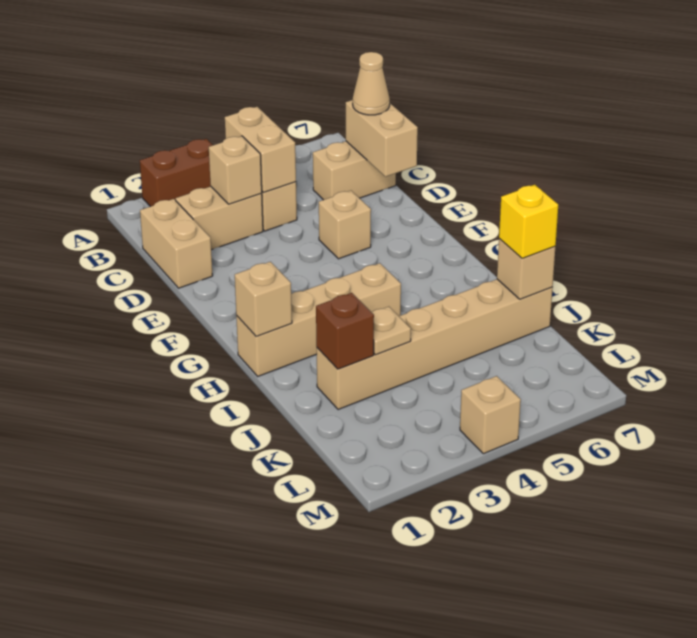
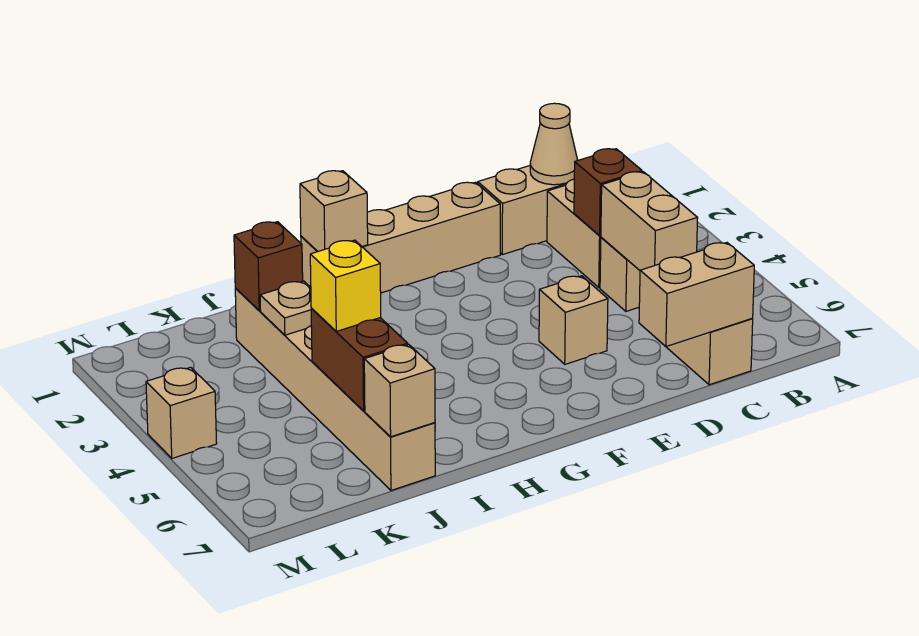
brown 1x2 brick [140,139,213,207] -> brown 1x2 brick moved to [311,309,408,411]
tan 1x2 brick [225,107,296,193] -> tan 1x2 brick turned to [601,172,698,270]
tan 1x1 brick [209,136,262,204] -> brown 1x1 brick [574,149,642,235]
tan 1x1 cone [353,52,390,115] -> tan 1x1 cone moved to [530,103,578,185]
tan 1x4 brick [236,263,401,376] -> tan 1x4 brick turned to [301,182,500,293]
yellow 1x1 brick [499,185,558,258] -> yellow 1x1 brick moved to [310,240,381,331]

